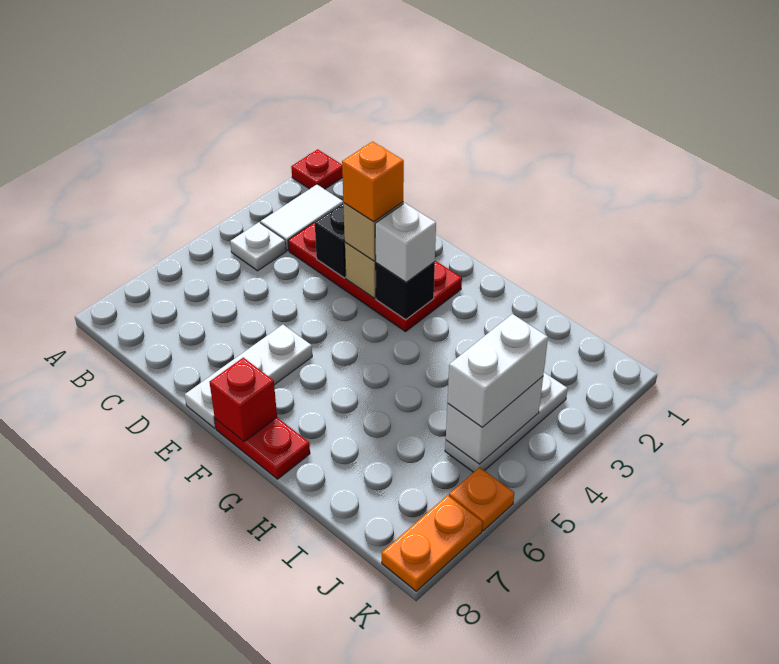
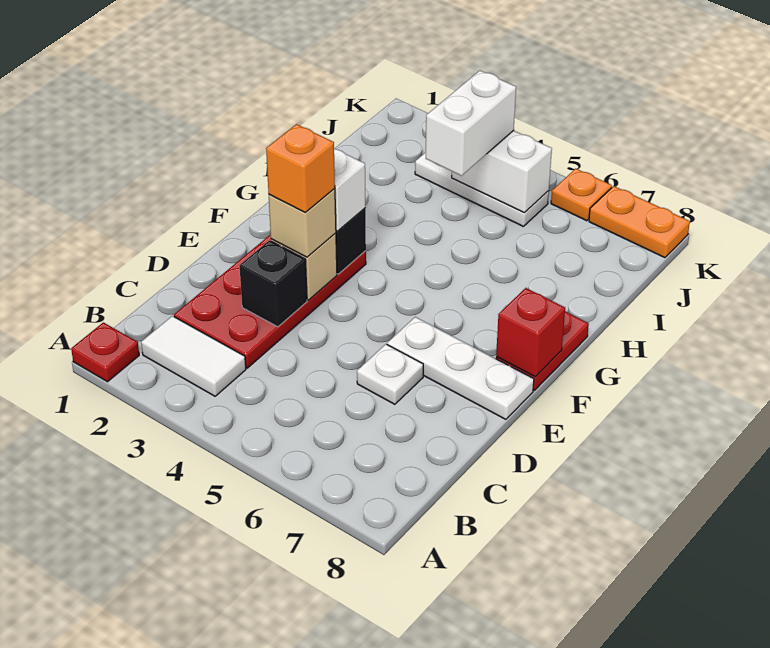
white 1x1 plate [230,222,286,271] -> white 1x1 plate moved to [357,344,423,404]
white 1x2 brick [447,314,548,427] -> white 1x2 brick turned to [426,71,516,176]

